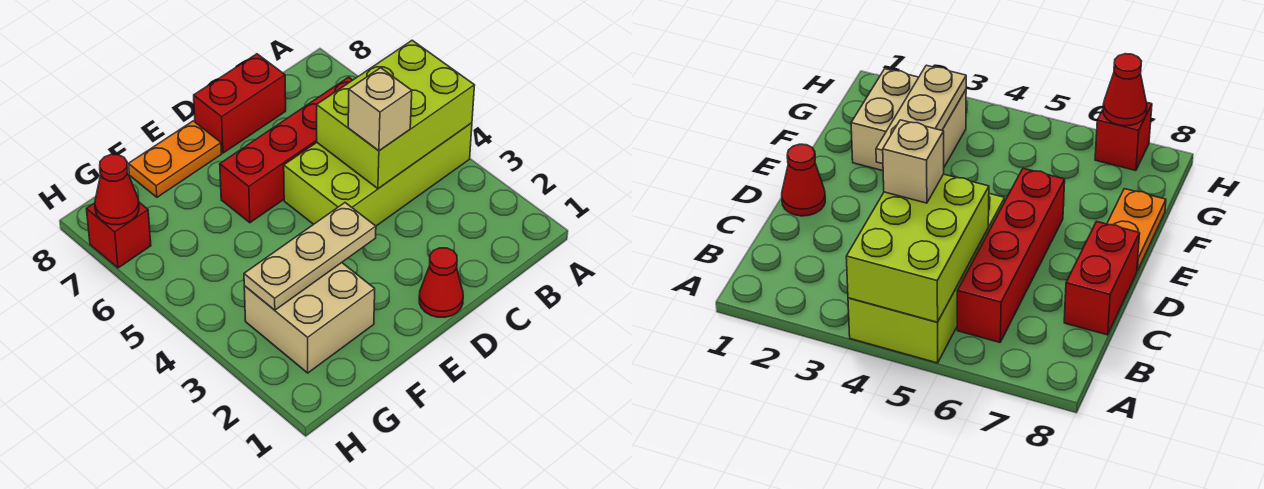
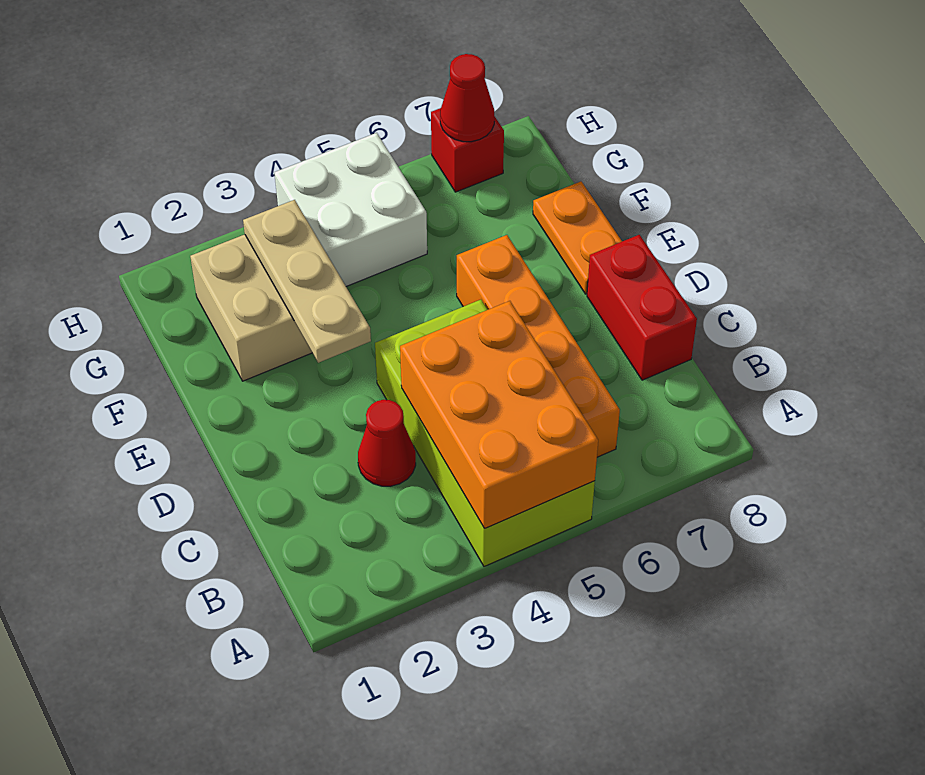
lime 2x3 brick [317,40,475,189] -> orange 2x3 brick [400,301,598,528]
red 1x4 brick [220,77,352,223] -> orange 1x4 brick [457,235,620,457]
tan 1x1 brick [348,68,412,151] -> none
red 1x1 cone [419,248,463,317] -> red 1x1 cone moved to [358,400,416,486]
none -> white 2x2 brick [275,133,427,286]

